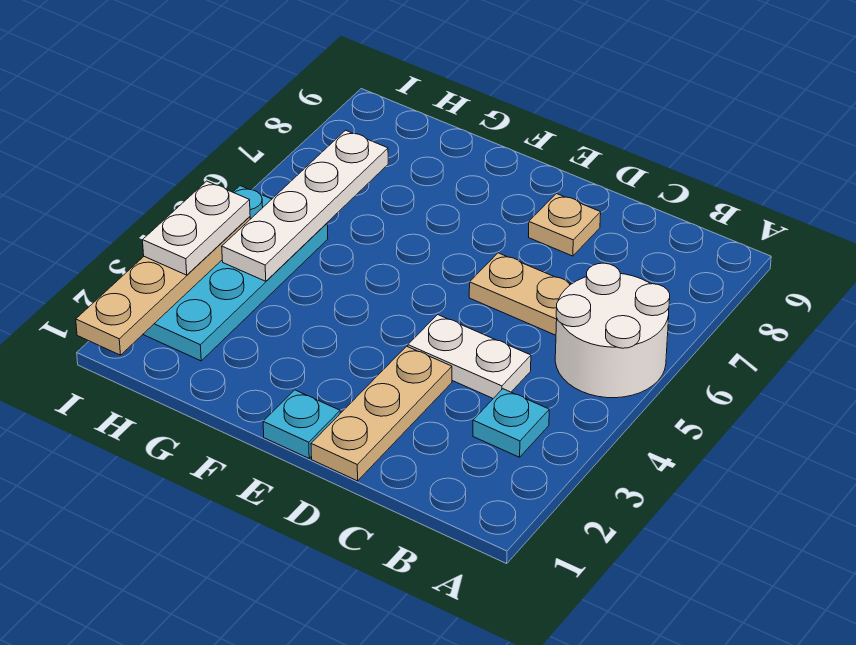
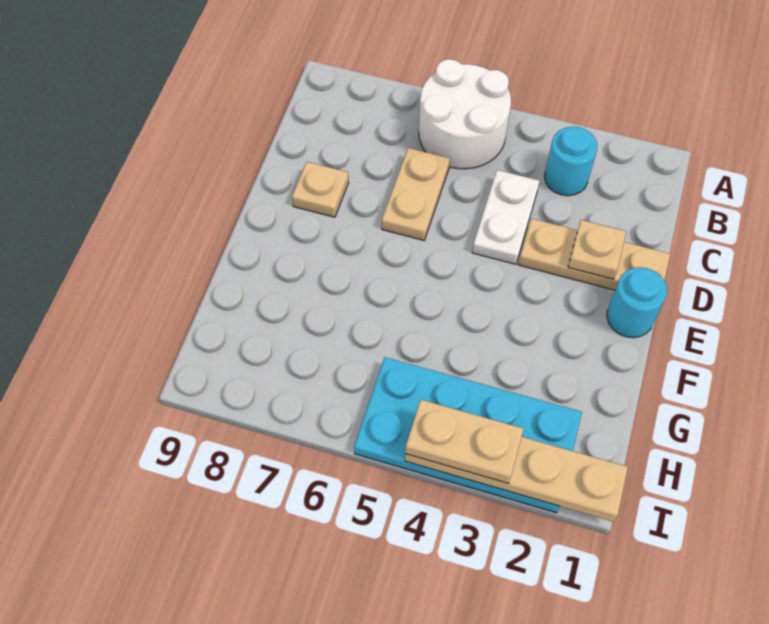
cyan 1x1 plate [473,389,549,457] -> cyan 1x1 round brick [545,127,597,196]
none -> tan 1x1 plate [568,220,626,279]
cyan 1x1 plate [263,390,340,458] -> cyan 1x1 round brick [607,267,667,338]
white 1x4 plate [222,130,388,281] -> none
white 1x2 plate [143,181,250,275] -> tan 1x2 plate [405,400,523,483]

